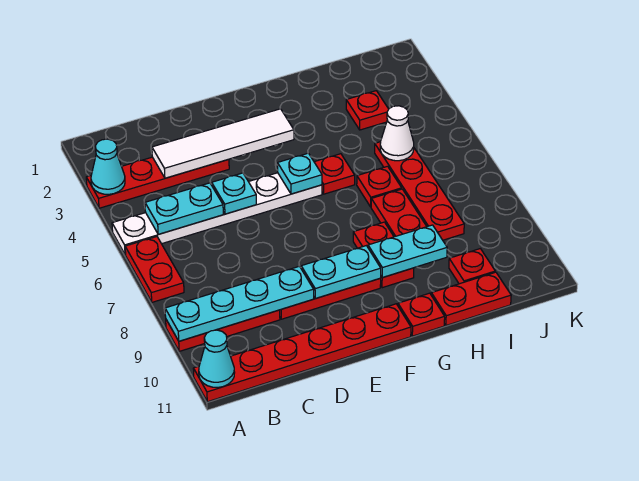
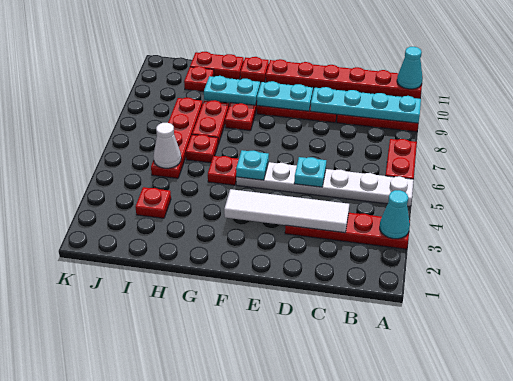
cyan 1x2 plate [145,183,223,234] -> none

